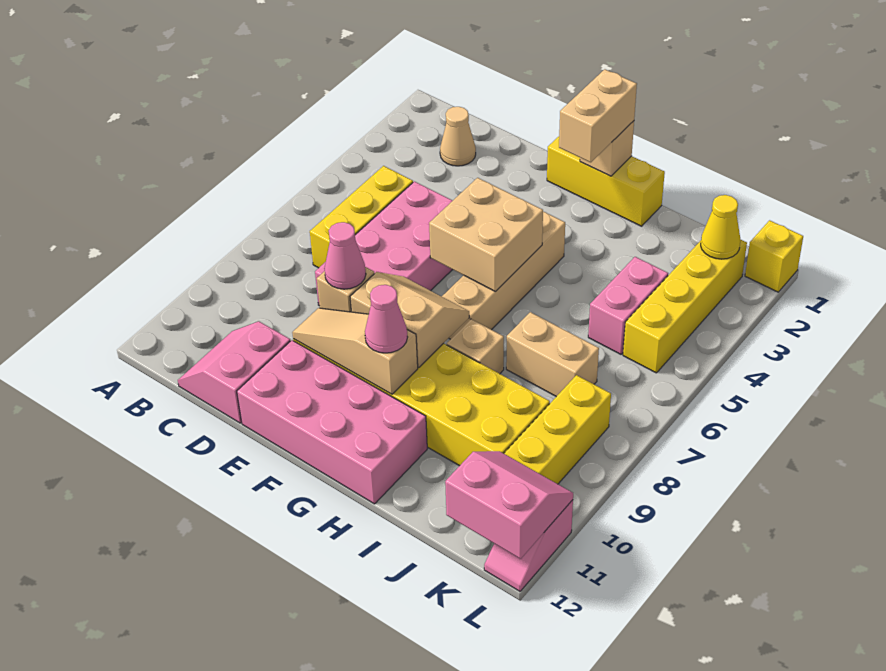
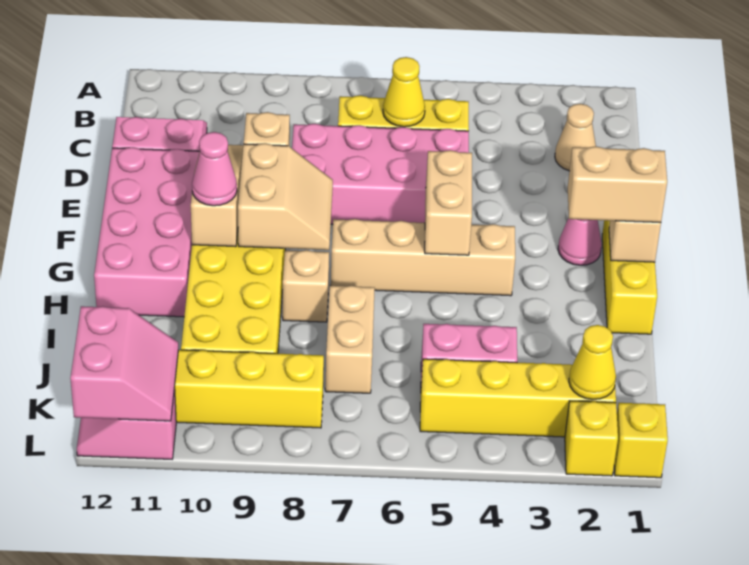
none -> yellow 1x1 cone [383,57,425,127]
pink 1x1 cone [324,222,366,289] -> pink 1x1 cone moved to [558,218,602,265]
tan 2x2 brick [429,178,543,292] -> tan 1x2 brick [425,150,472,255]
none -> yellow 1x1 brick [565,401,618,476]

